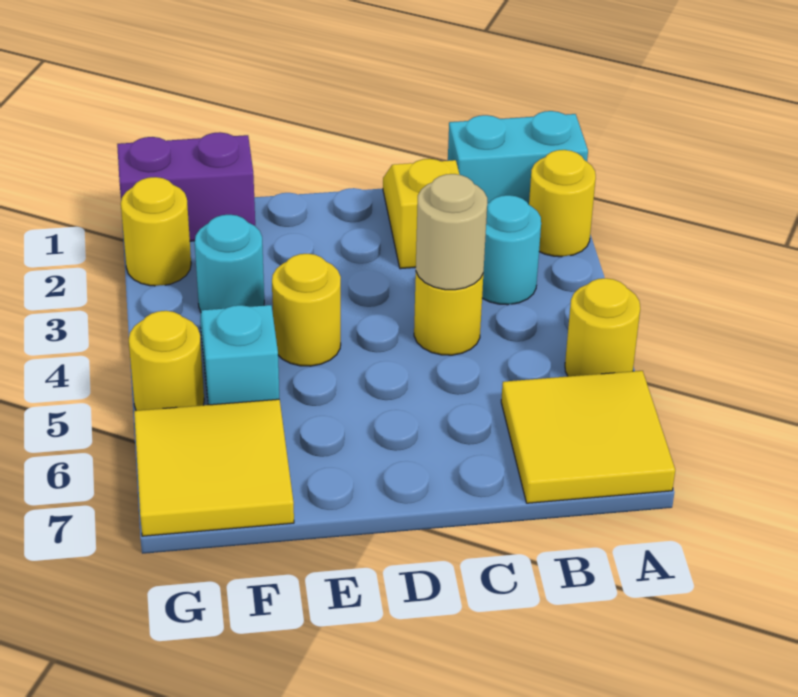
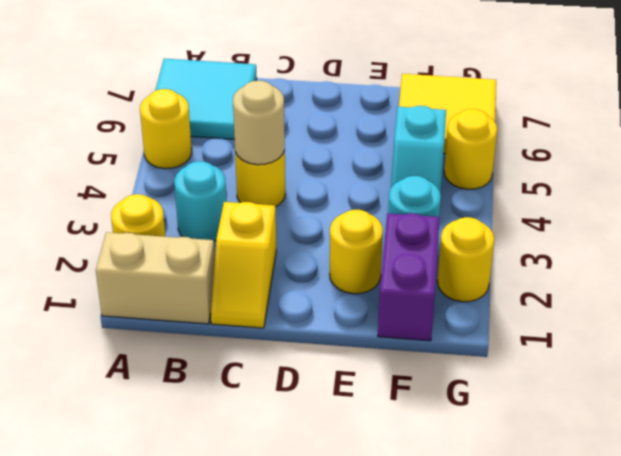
cyan 1x2 brick [448,111,588,205] -> tan 1x2 brick [96,232,215,324]
yellow 2x2 tile [501,371,675,503] -> cyan 2x2 tile [155,59,257,139]
yellow 1x1 round brick [272,254,341,366] -> yellow 1x1 round brick moved to [330,210,383,294]
purple 1x2 brick [117,132,255,241] -> purple 1x2 brick turned to [378,213,440,341]

